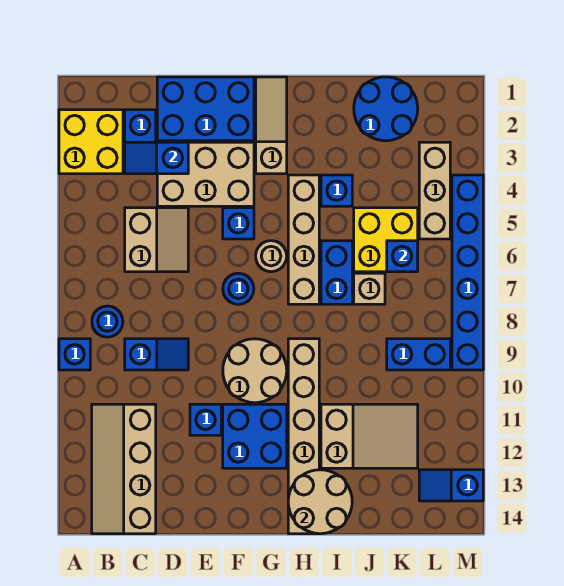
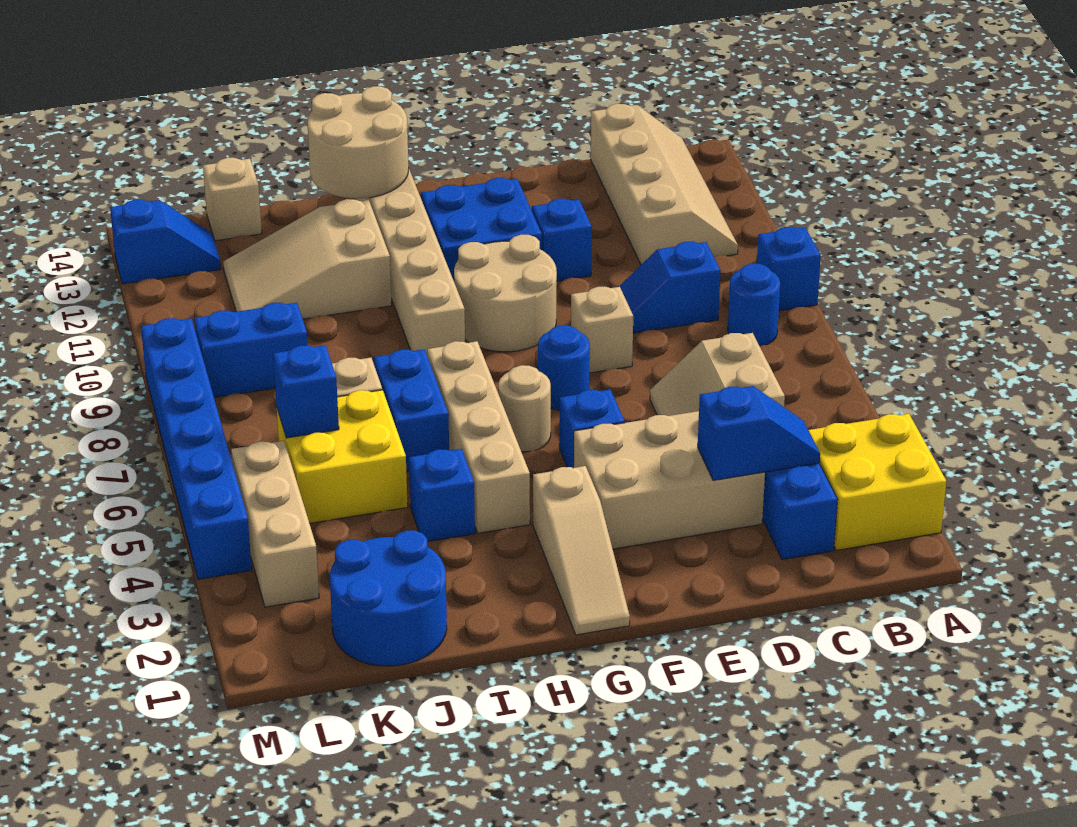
blue 2x3 brick [157,77,254,141] -> none
none -> tan 1x1 brick [571,287,633,373]
none -> tan 1x1 brick [203,158,262,241]

